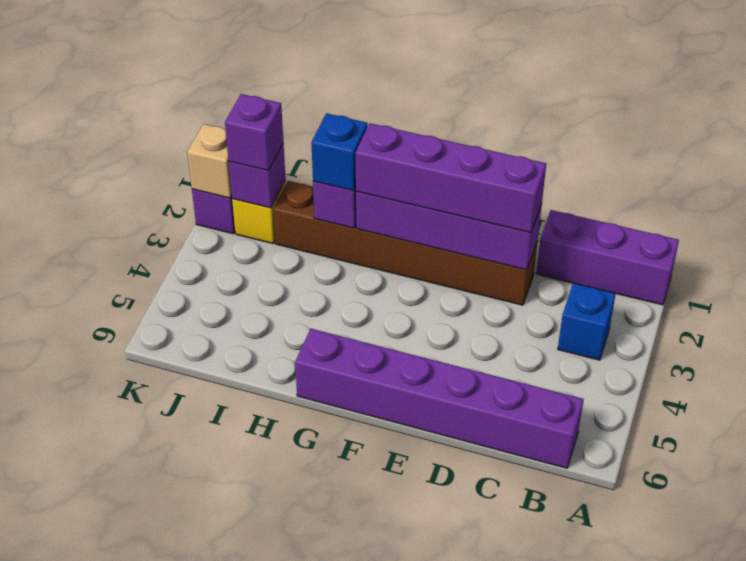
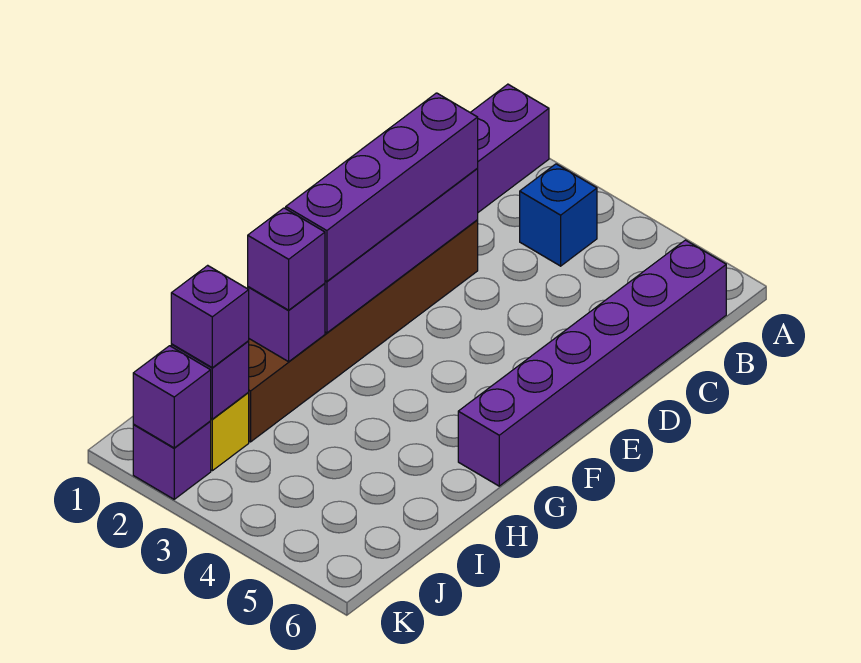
blue 1x1 brick [311,113,368,191] -> purple 1x1 brick [248,208,325,310]
tan 1x1 brick [187,124,232,198] -> purple 1x1 brick [133,346,211,448]

